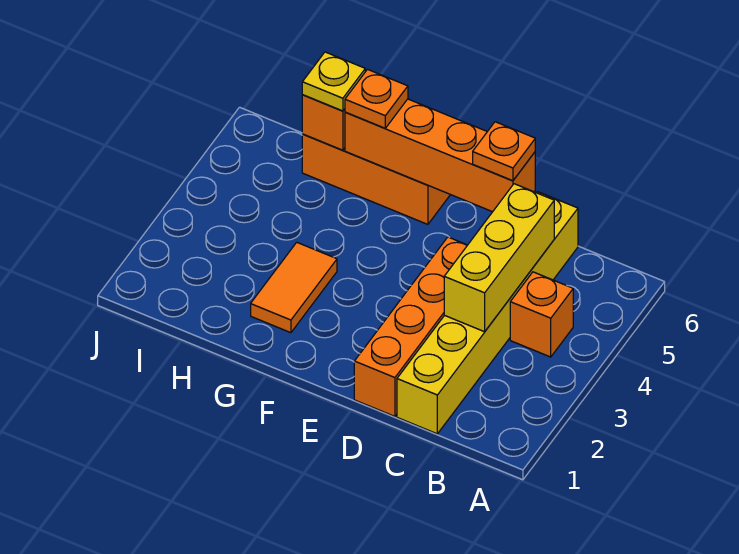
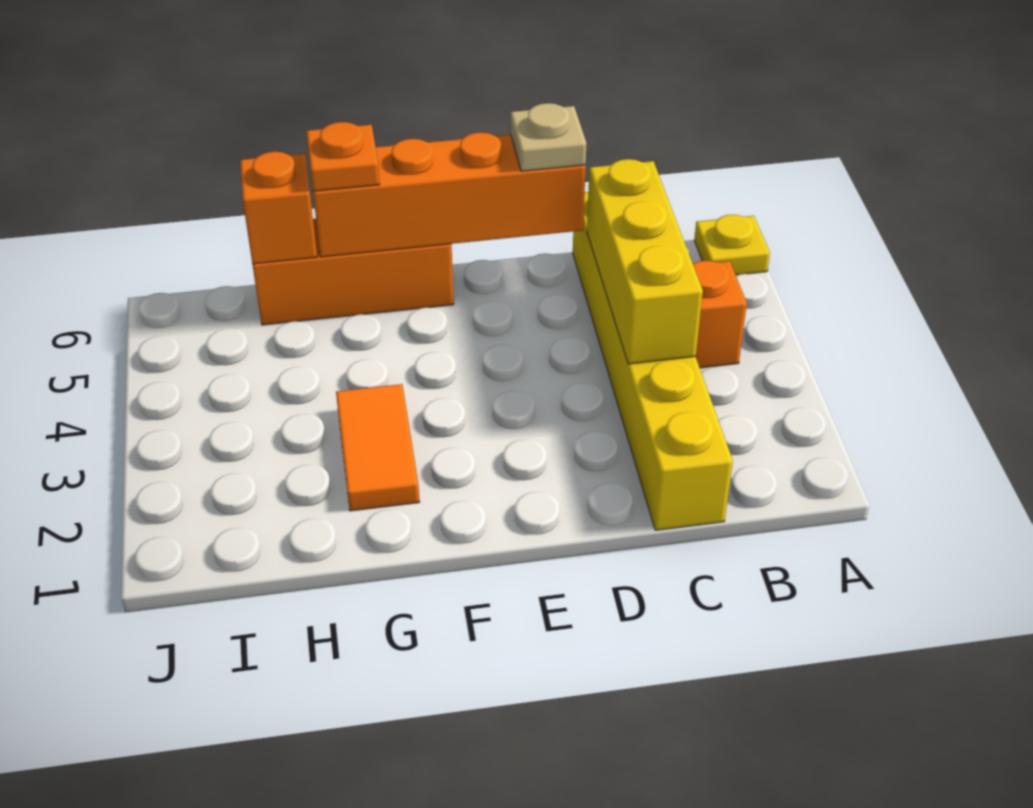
orange 1x4 brick [354,237,467,416] -> none
orange 1x1 plate [473,122,535,181] -> tan 1x1 plate [511,103,586,171]
yellow 1x1 plate [302,52,365,111] -> yellow 1x1 plate moved to [694,215,770,275]

